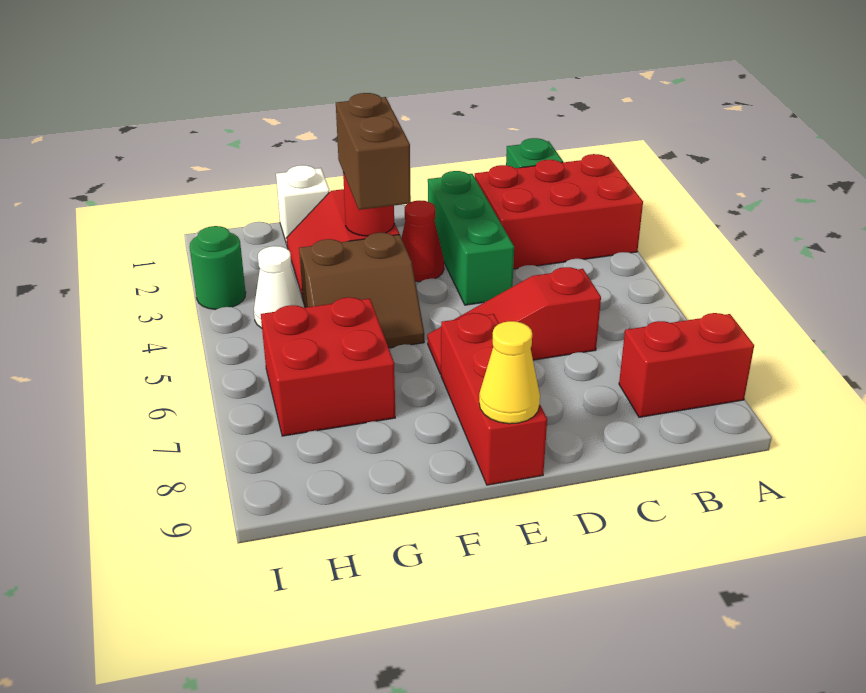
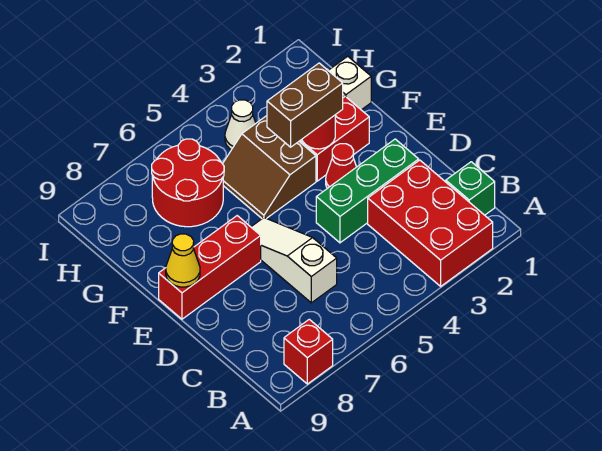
red 1x2 brick [619,313,754,417] -> red 1x1 brick [284,319,333,384]
red 1x3 slope [427,267,601,374] -> white 1x3 slope [251,218,337,303]
red 2x2 brick [261,297,395,436] -> red 2x2 round brick [152,139,224,227]
green 1x1 round brick [190,226,246,310] -> none

